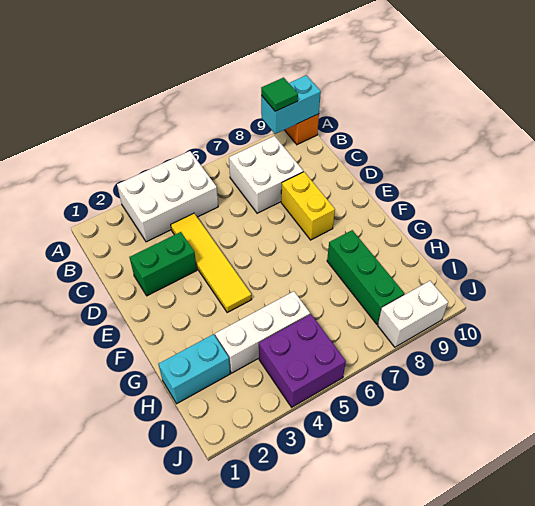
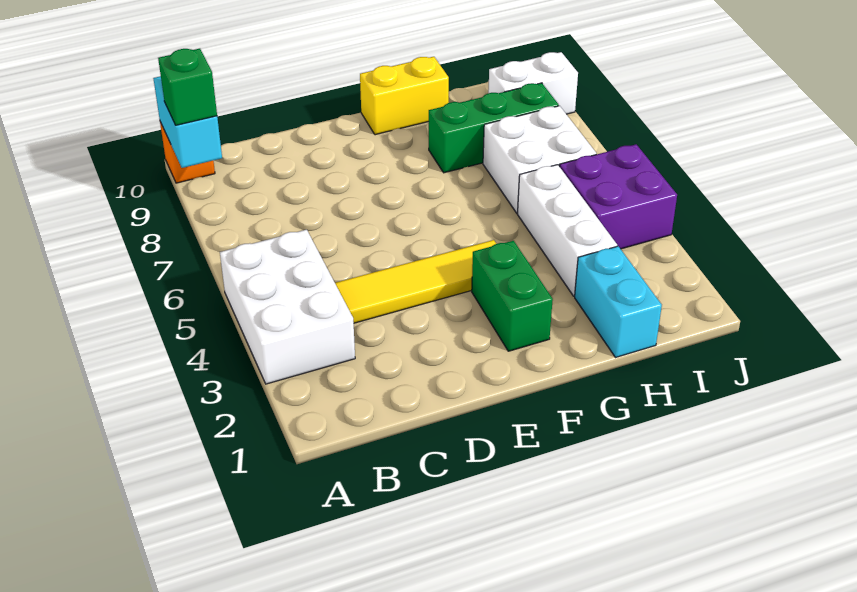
green 1x1 tile [261,78,298,111] -> green 1x1 brick [158,49,217,125]
white 2x2 brick [229,136,303,213] -> white 2x2 brick moved to [483,106,596,213]
green 1x2 brick [130,232,197,296] -> green 1x2 brick moved to [472,241,553,351]
yellow 1x2 brick [281,172,335,240] -> yellow 1x2 brick moved to [360,57,449,135]
white 1x2 brick [378,281,448,347] -> white 1x2 brick turned to [488,52,578,114]

